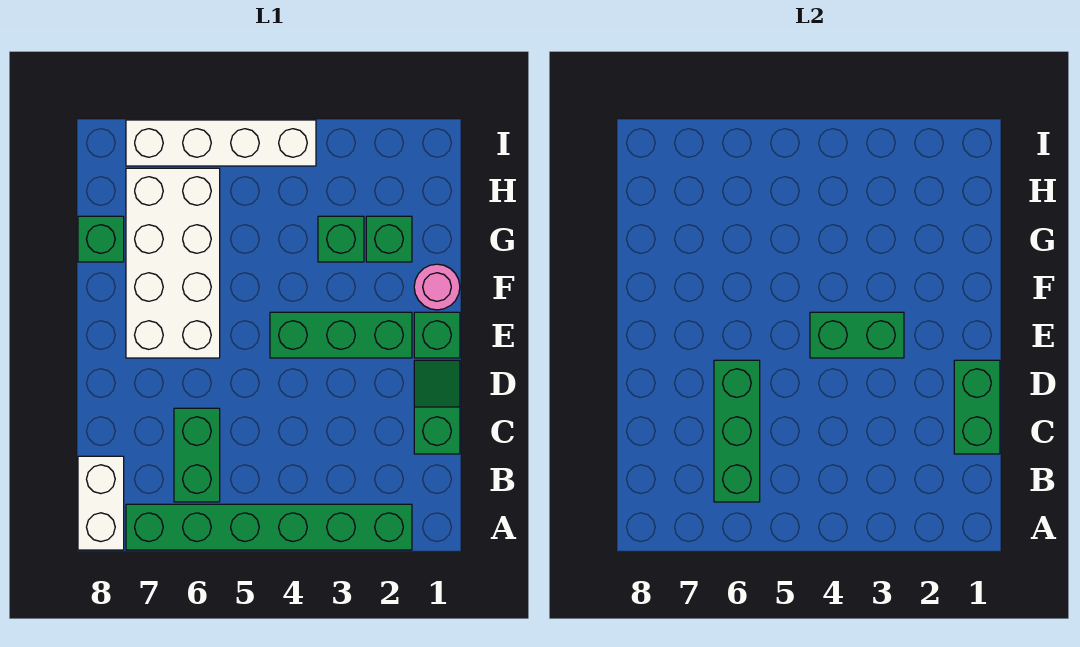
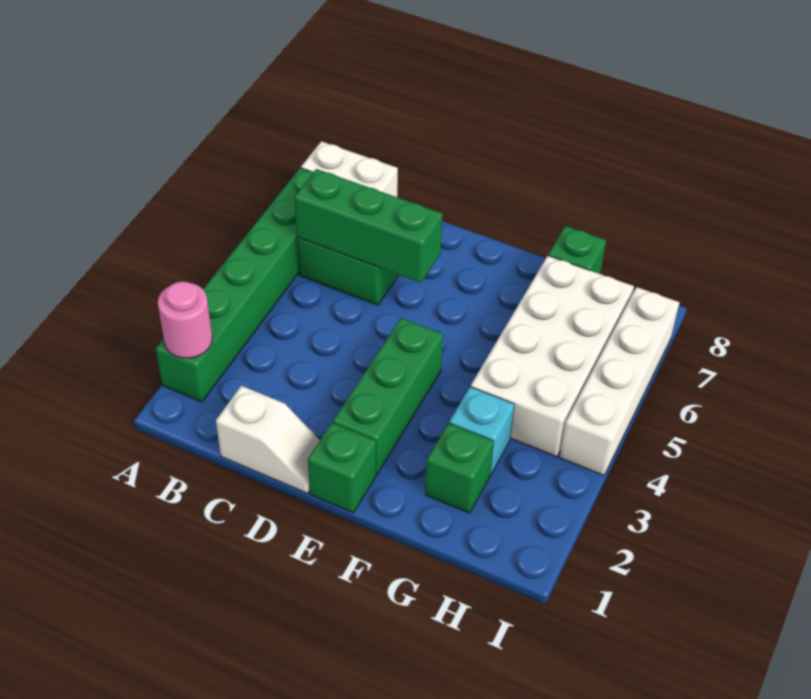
green 1x2 slope [414,360,460,454] -> white 1x2 slope [216,386,320,493]
green 1x2 brick [954,360,1000,454] -> none
green 1x2 brick [810,312,904,358] -> none
white 2x4 brick [126,168,220,358] -> white 2x4 brick turned to [471,256,634,457]
pink 1x1 round brick [414,264,460,310] -> pink 1x1 round brick moved to [158,282,212,358]
green 1x1 brick [318,216,364,262] -> cyan 1x1 brick [449,387,514,475]

